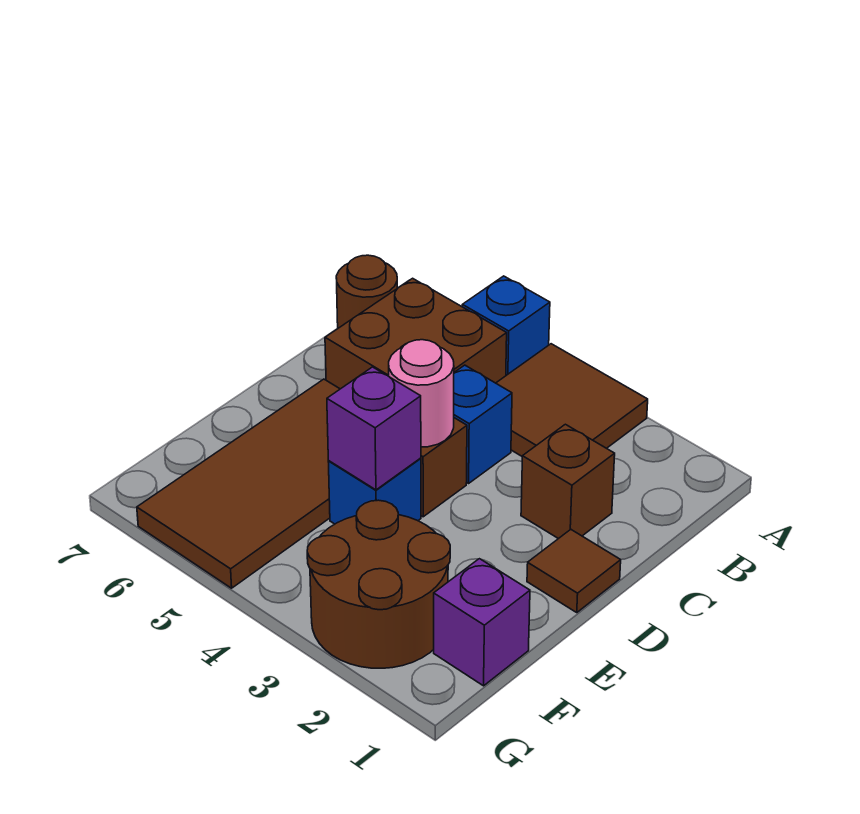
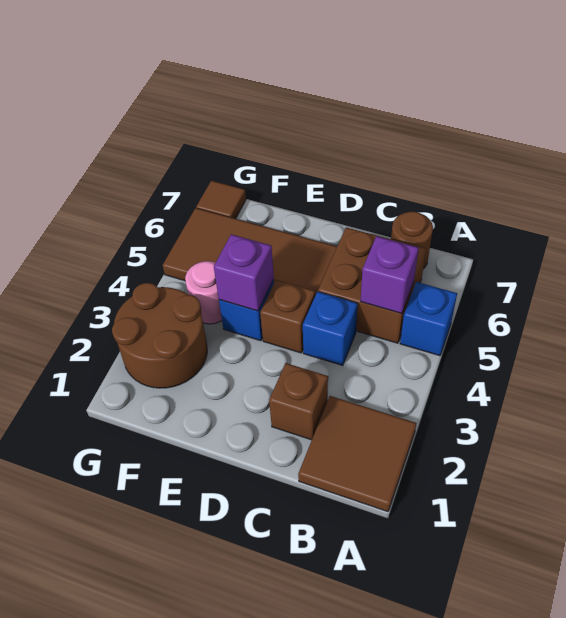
brown 2x2 tile [496,344,648,456] -> brown 2x2 tile moved to [298,396,416,512]
brown 1x1 tile [527,529,621,613] -> brown 1x1 tile moved to [196,181,246,219]
pink 1x1 round brick [389,340,454,447] -> pink 1x1 round brick moved to [185,261,222,324]
purple 1x1 brick [434,559,530,686] -> purple 1x1 brick moved to [361,236,419,314]

